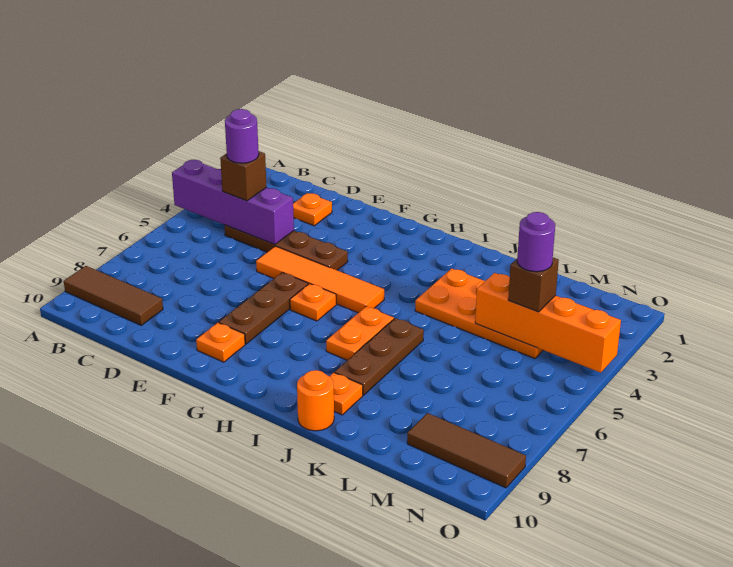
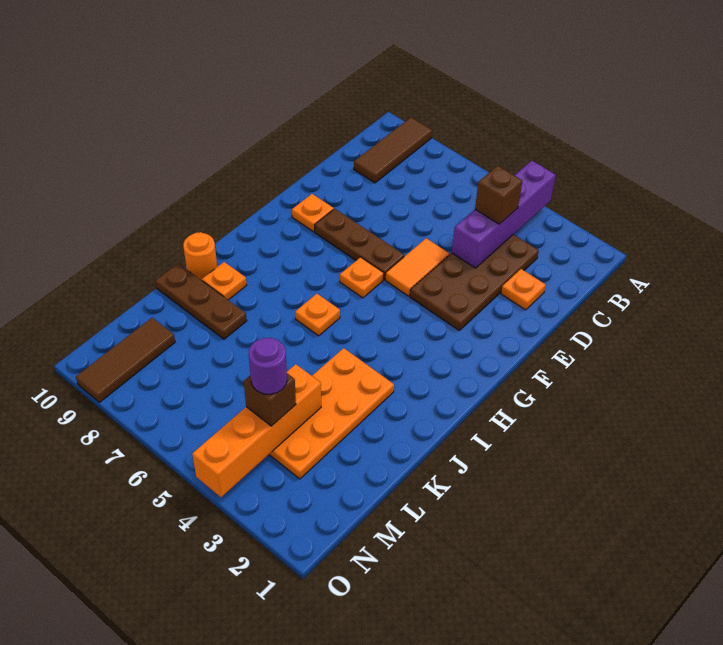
brown 1x4 plate [225,225,348,270] -> brown 2x4 plate [410,234,539,330]
purple 1x1 round brick [225,109,259,163] -> none
orange 1x4 tile [256,246,384,313] -> orange 1x2 tile [385,238,449,296]
orange 1x2 plate [326,306,394,360] -> orange 1x1 plate [295,294,340,336]
brown 1x3 plate [335,318,424,395] -> brown 1x3 plate moved to [156,263,247,339]

